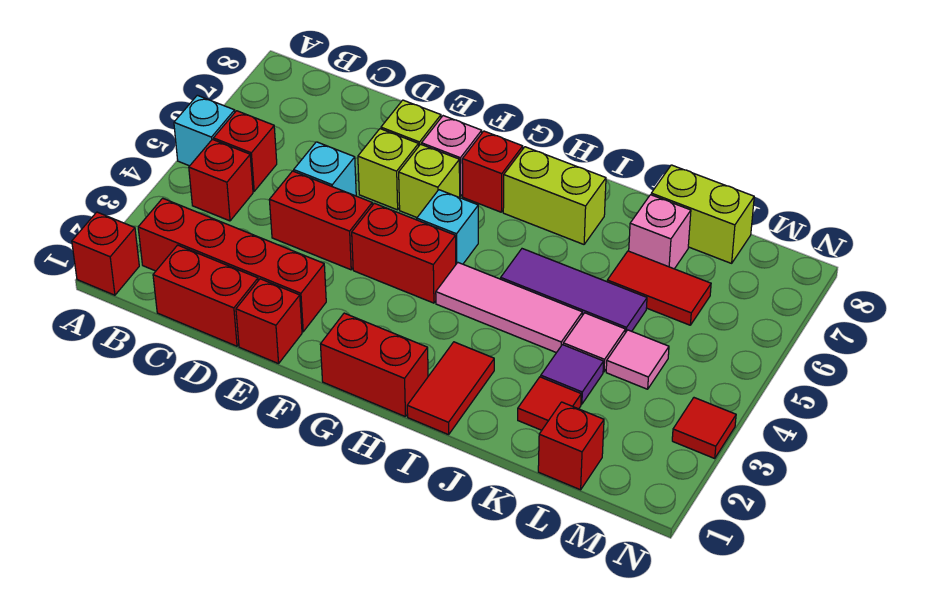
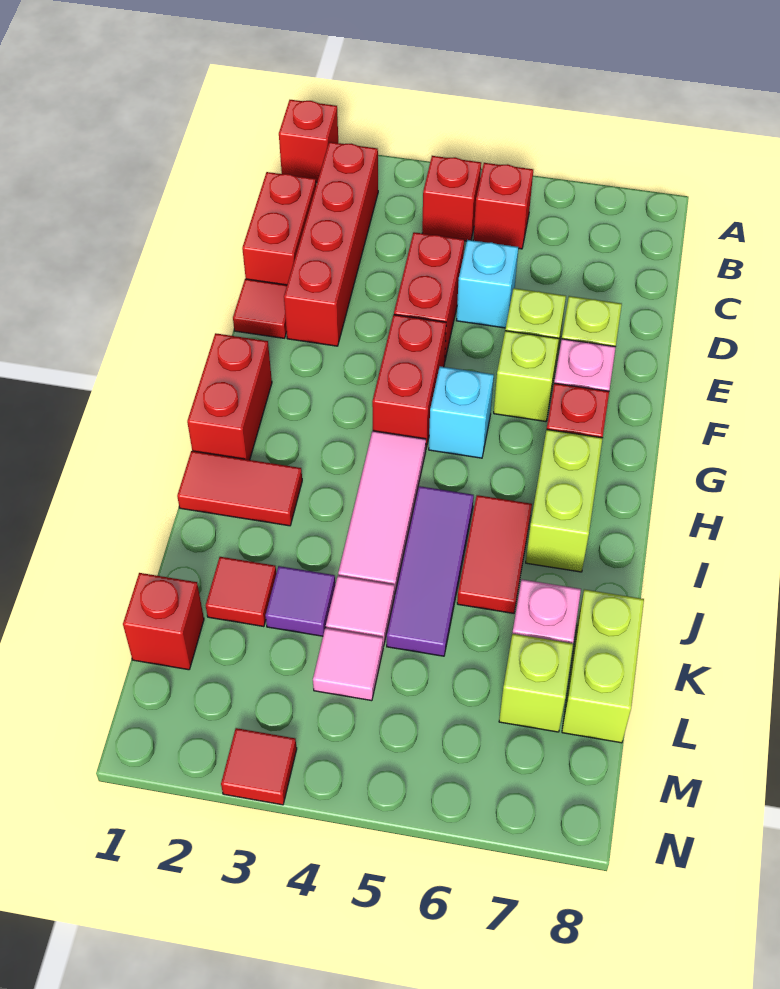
cyan 1x1 brick [174,95,235,166] -> none
red 1x1 brick [236,279,302,364] -> red 1x1 tile [233,279,287,338]
red 1x2 tile [607,251,711,325] -> red 1x2 tile moved to [457,495,532,613]
none -> lime 1x1 brick [499,634,573,732]

